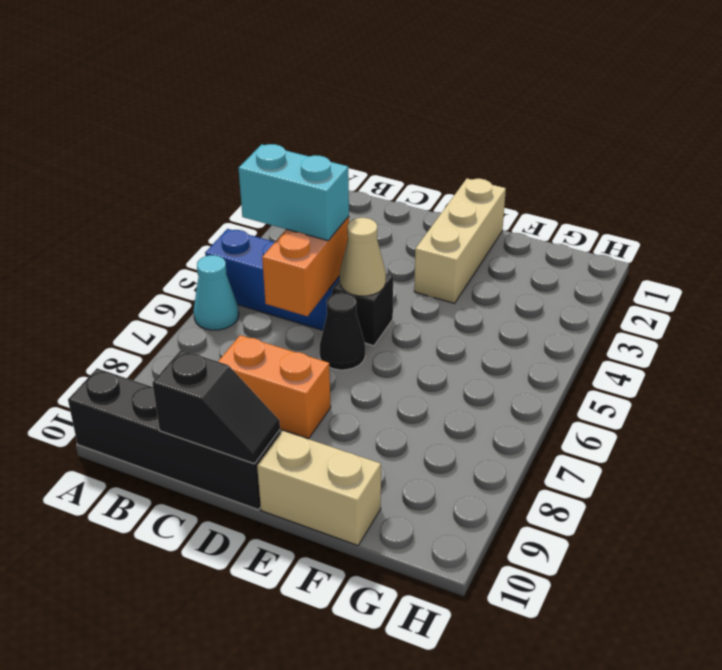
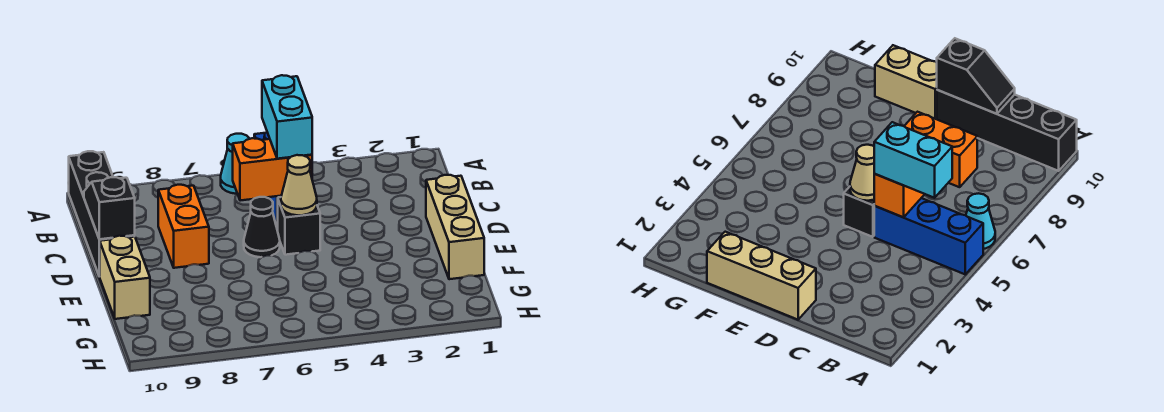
black 1x2 slope [152,350,280,464] -> black 1x2 slope turned to [84,177,135,239]
tan 1x3 brick [414,179,506,303] -> tan 1x3 brick turned to [426,175,484,279]

